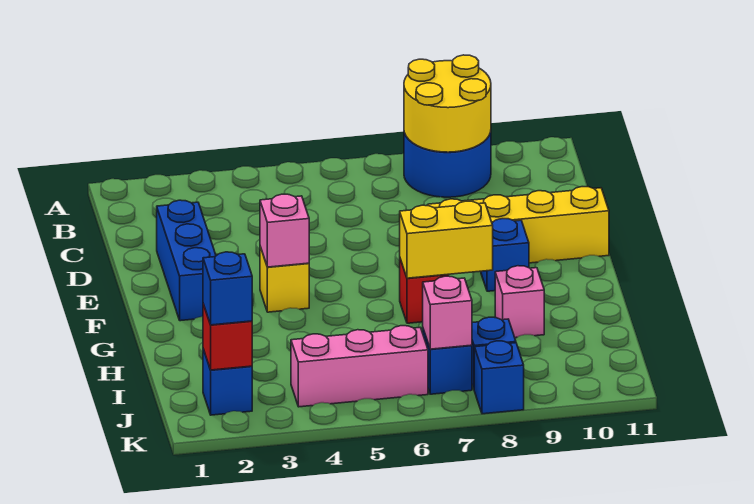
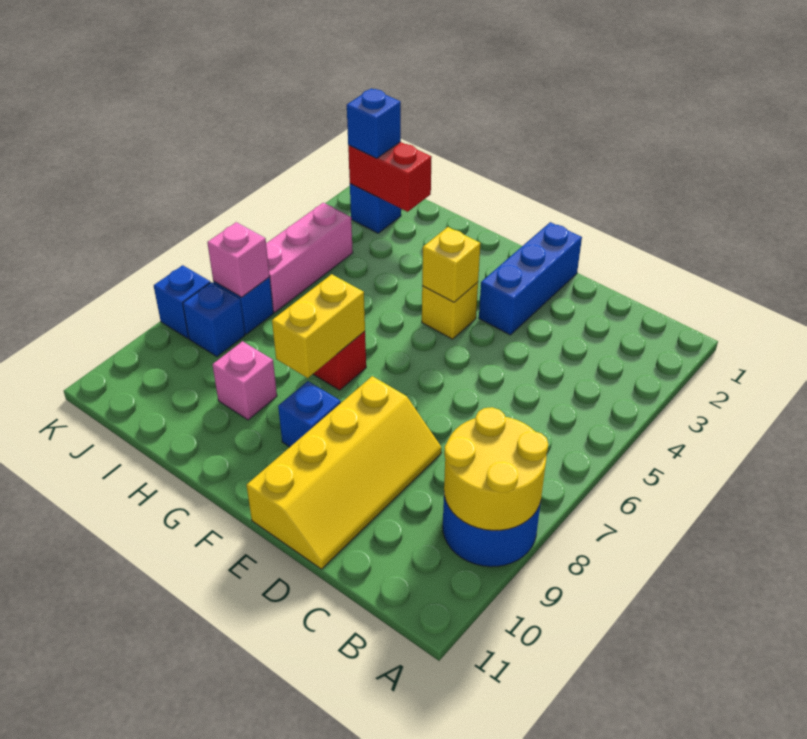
blue 1x3 brick [157,200,216,321] -> blue 1x3 brick turned to [479,222,582,335]
pink 1x1 brick [260,194,309,267] -> yellow 1x1 brick [422,227,480,302]
red 1x1 brick [203,304,252,370] -> red 1x2 brick [348,142,432,212]

